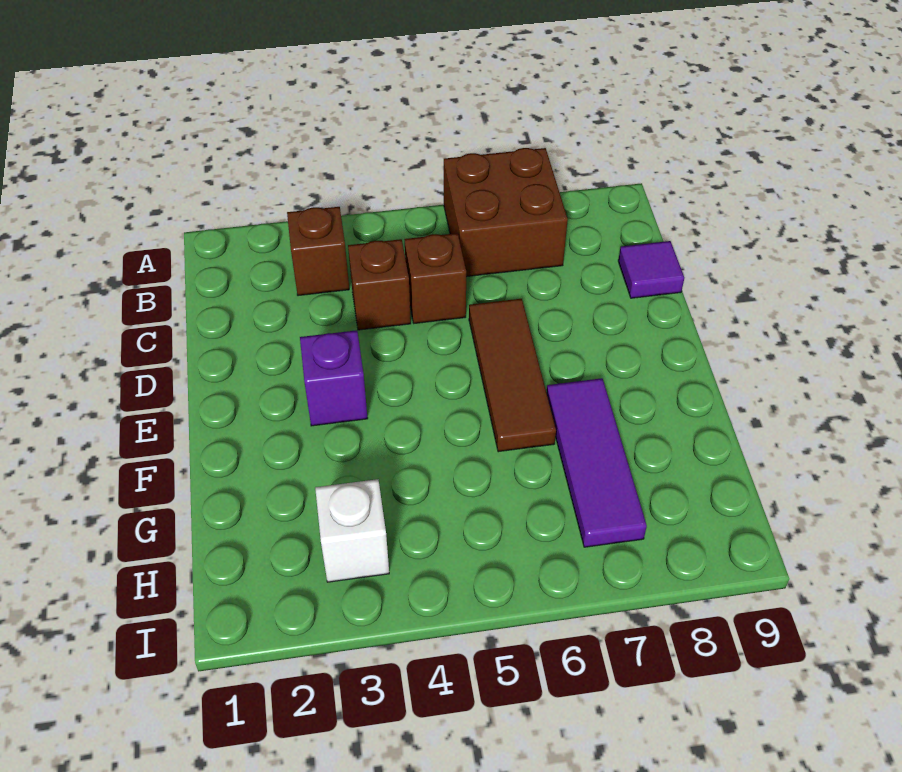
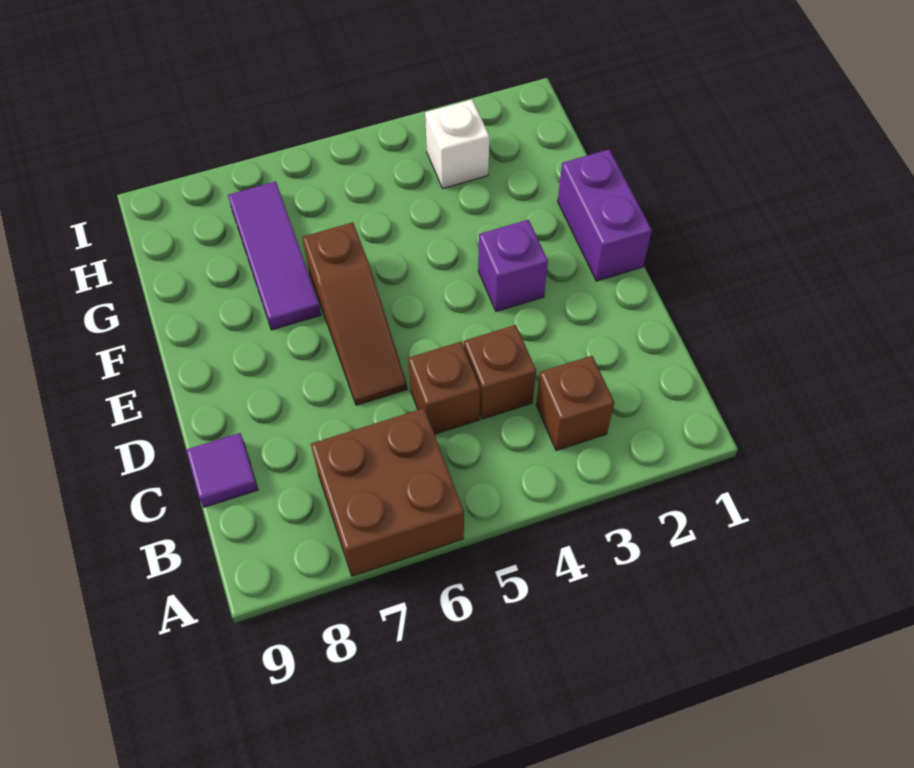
brown 1x3 tile [469,299,556,452] -> brown 1x3 slope [302,222,407,405]
none -> purple 1x2 brick [558,149,652,281]

